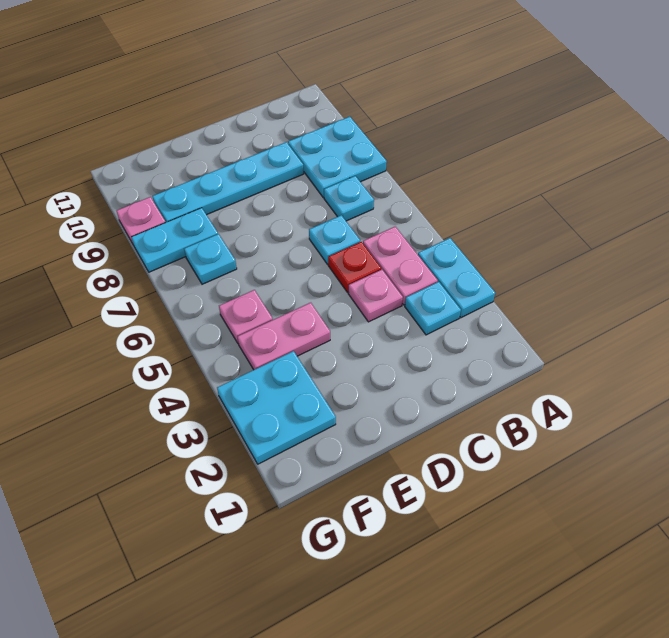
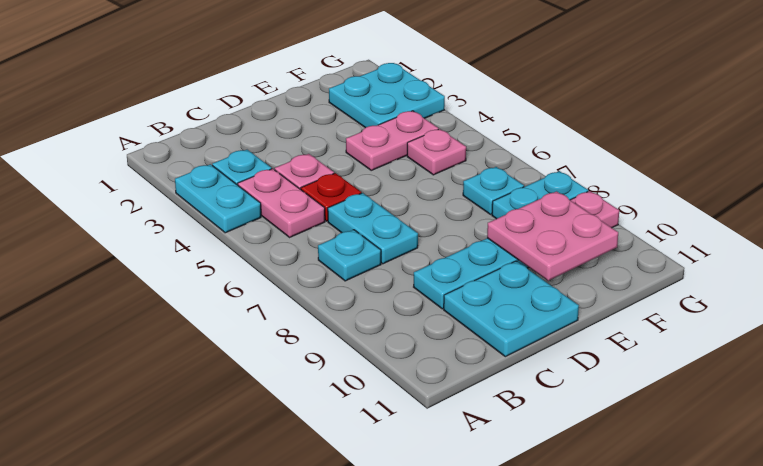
cyan 2x2 plate [288,117,387,198] -> cyan 2x2 plate moved to [444,261,579,357]
cyan 1x1 plate [309,215,360,264] -> cyan 1x2 plate [328,193,418,264]
none -> pink 2x2 plate [487,191,618,281]

